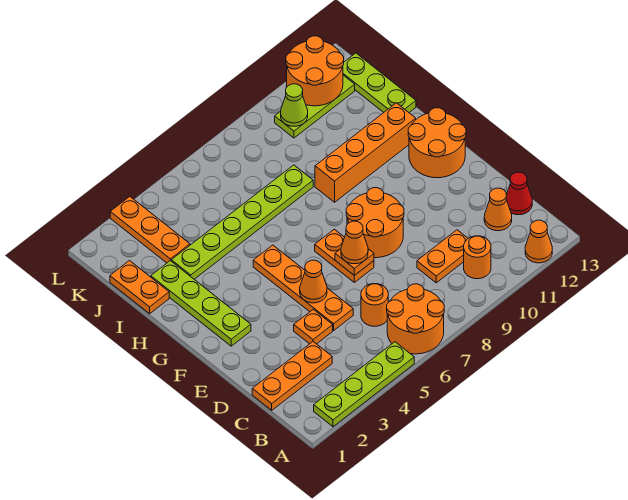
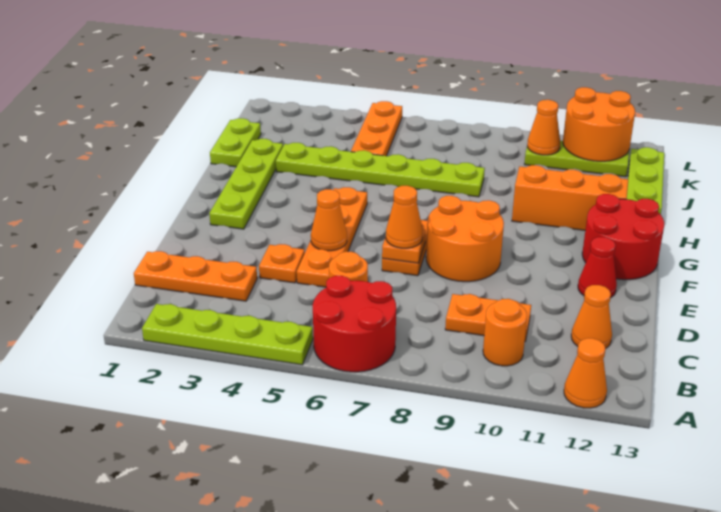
orange 2x2 round brick [387,284,444,354] -> red 2x2 round brick [313,276,396,372]
red 1x1 cone [506,172,532,215] -> red 1x1 cone moved to [578,237,617,298]
orange 2x2 round brick [408,108,466,178] -> red 2x2 round brick [582,194,664,280]
orange 1x4 brick [315,103,416,202] -> orange 1x3 brick [512,165,628,230]
orange 1x2 plate [110,261,169,314] -> lime 1x2 plate [210,118,261,167]
orange 1x3 plate [110,197,190,263] -> orange 1x3 plate moved to [351,101,402,156]
lime 1x1 cone [281,84,308,126] -> orange 1x1 cone [527,100,560,155]

